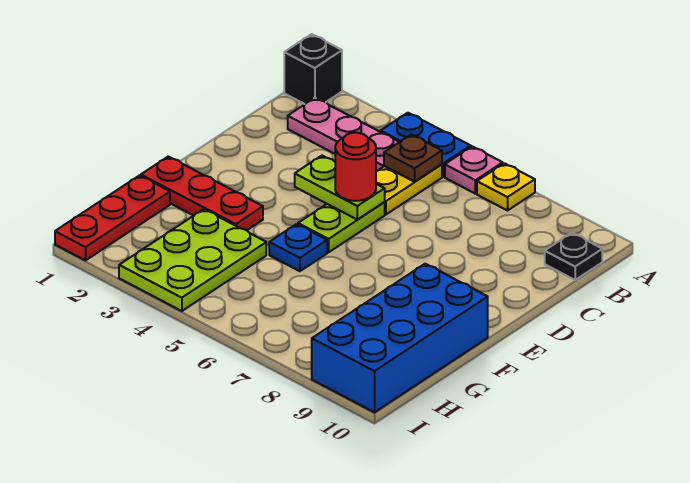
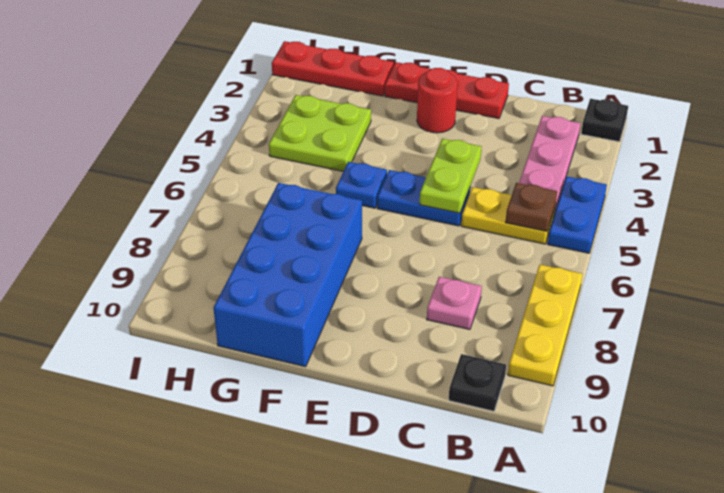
black 1x1 brick [284,34,342,104] -> black 1x1 plate [581,99,628,142]
pink 1x1 plate [445,146,503,194] -> pink 1x1 plate moved to [427,277,482,329]
yellow 1x1 plate [477,163,535,211] -> yellow 1x3 plate [508,265,582,386]
lime 1x2 plate [298,202,385,252] -> blue 1x2 plate [377,170,470,226]
red 1x1 round brick [335,133,376,201] -> red 1x1 round brick moved to [417,68,458,133]
red 1x3 plate [141,157,263,230] -> red 1x3 plate turned to [385,62,509,119]
blue 2x4 brick [312,264,488,412] -> blue 2x4 brick turned to [214,183,362,367]
lime 2x3 plate [119,209,266,311] -> lime 2x2 plate [269,95,371,171]

